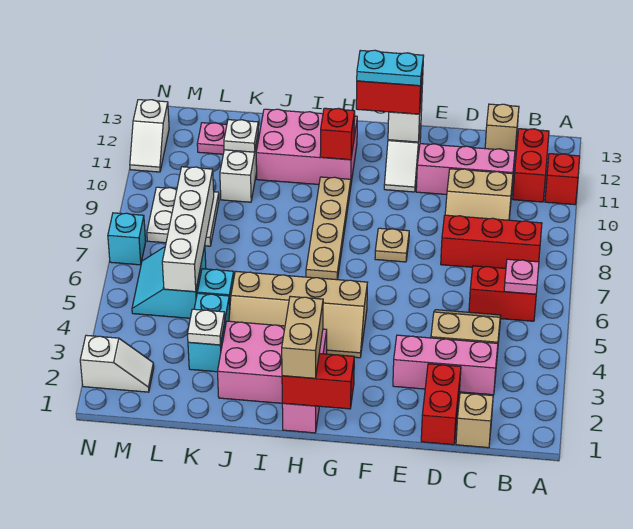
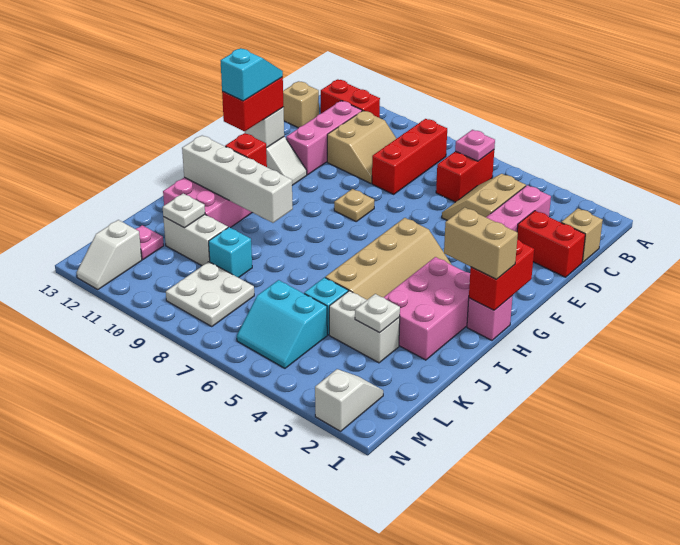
red 1x1 brick [545,154,580,205] -> none
cyan 1x2 plate [357,50,424,86] -> cyan 1x2 slope [221,48,283,101]
tan 1x4 plate [306,177,351,280] -> none
cyan 1x2 brick [188,293,230,372] -> white 1x2 brick [329,291,400,363]
white 1x4 brick [162,167,214,292] -> white 1x4 brick moved to [182,135,293,223]
cyan 1x1 brick [108,213,146,265] -> cyan 1x1 brick moved to [209,227,252,278]
white 1x2 slope [130,100,169,172] -> white 1x2 slope turned to [77,220,142,290]

